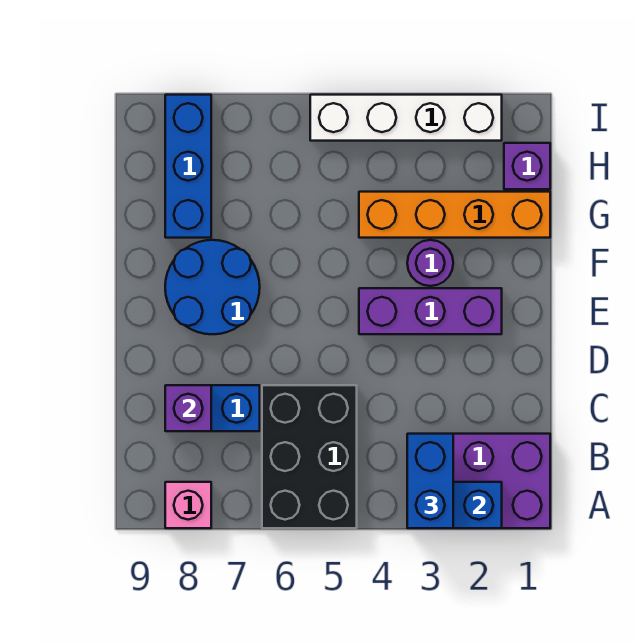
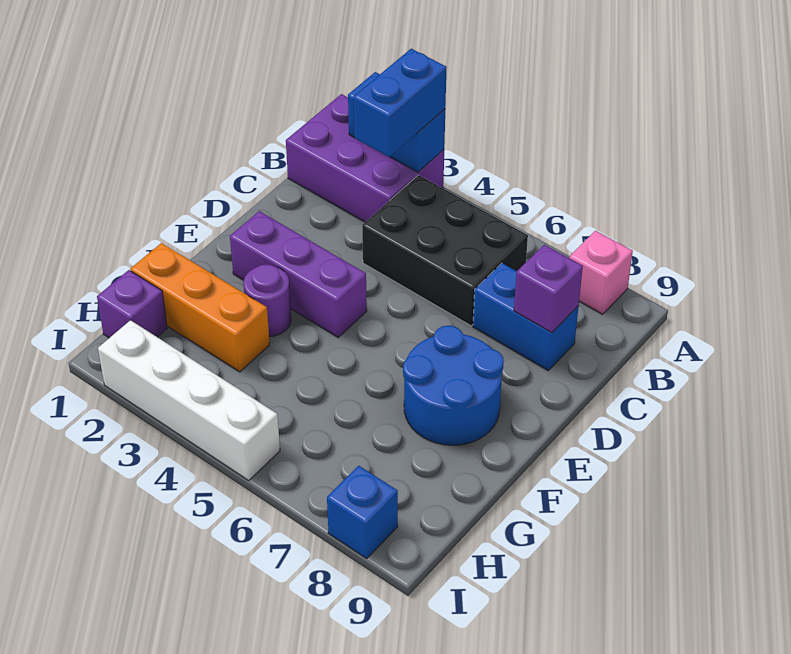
black 2x3 brick [262,385,357,528] -> black 2x3 brick turned to [362,175,528,326]
orange 1x4 brick [359,192,550,238] -> orange 1x3 brick [130,243,270,372]
blue 1x3 brick [165,95,211,238] -> blue 1x1 brick [327,466,398,558]

